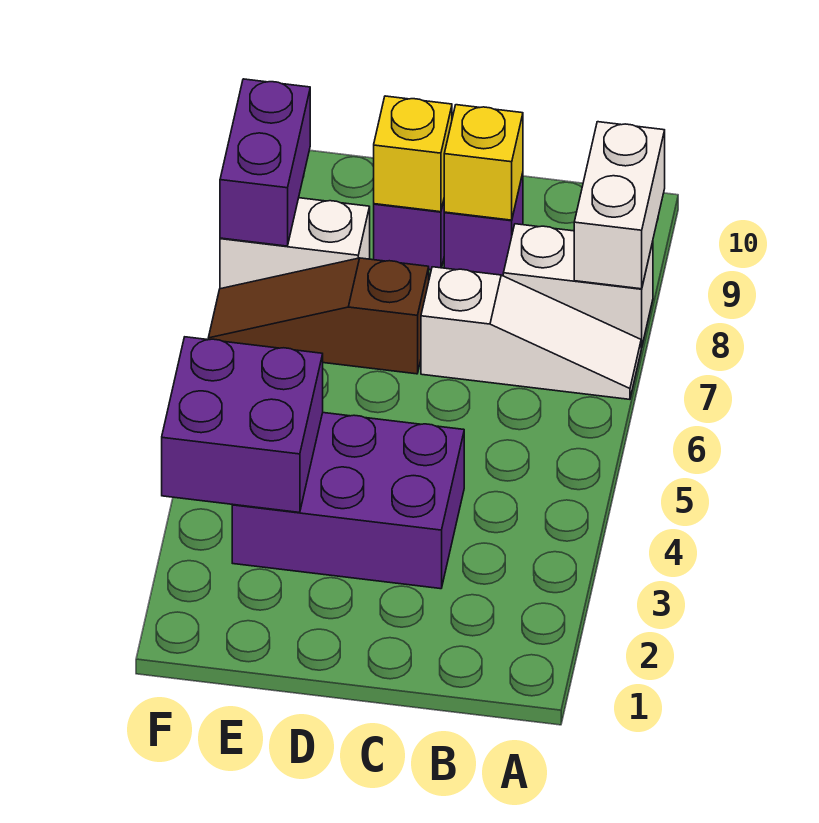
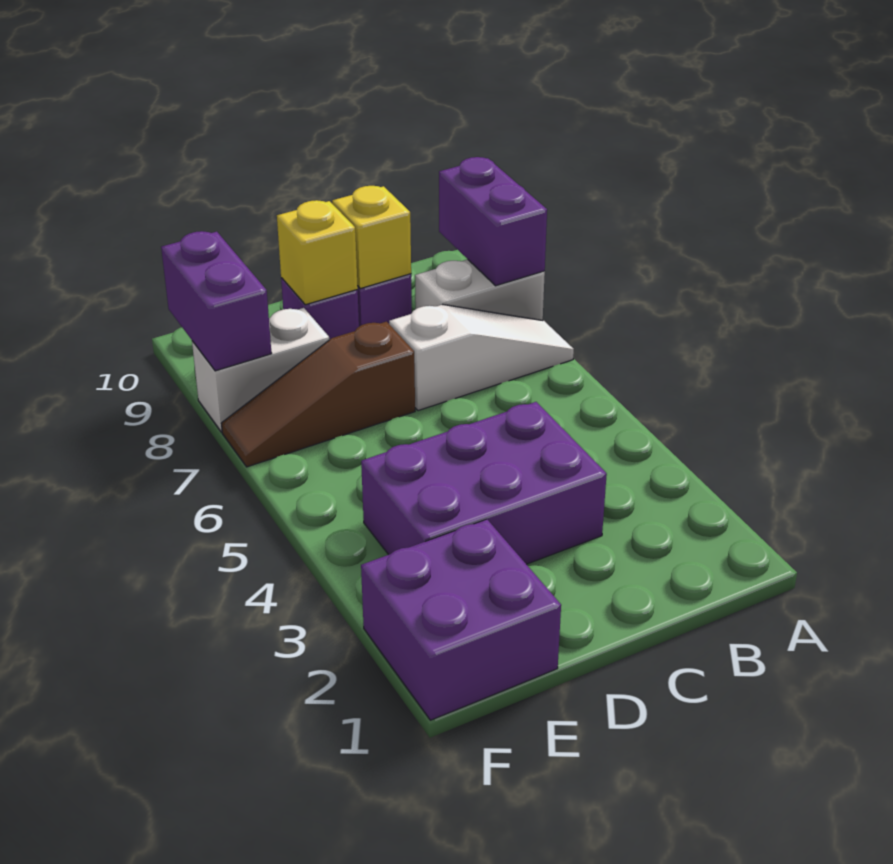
white 1x2 brick [574,122,665,289] -> purple 1x2 brick [439,157,547,286]
purple 2x2 brick [162,337,323,513] -> purple 2x2 brick moved to [361,519,561,720]

